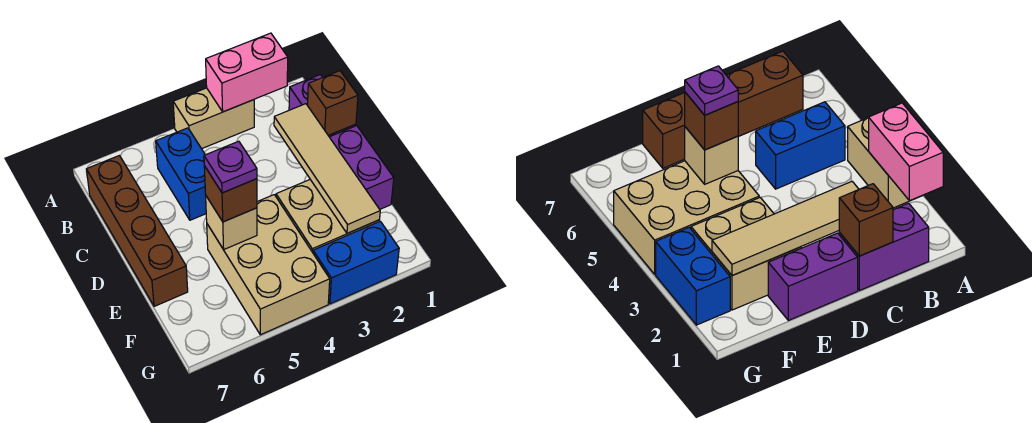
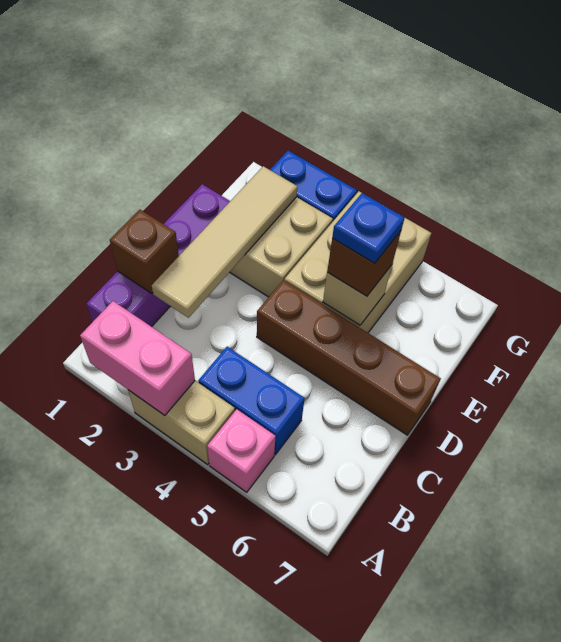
none -> pink 1x1 brick [207,409,276,492]
blue 1x2 brick [156,128,206,220] -> blue 1x2 brick turned to [199,347,305,455]
brown 1x4 brick [86,156,188,306] -> brown 1x4 brick turned to [257,280,441,435]
purple 1x1 plate [204,141,257,193] -> blue 1x1 plate [332,193,405,263]

